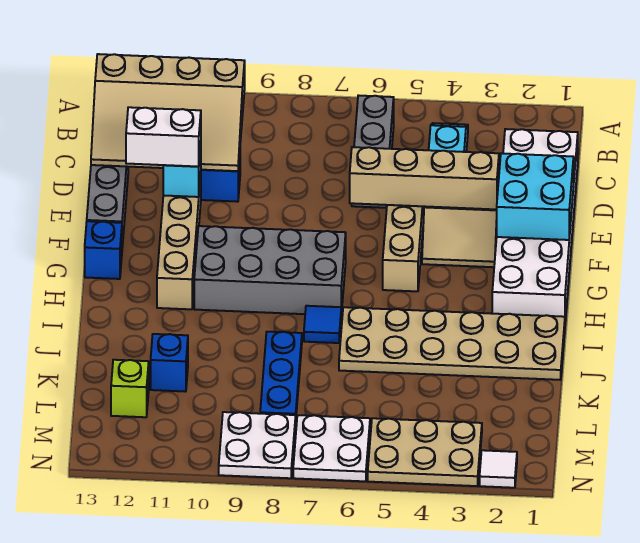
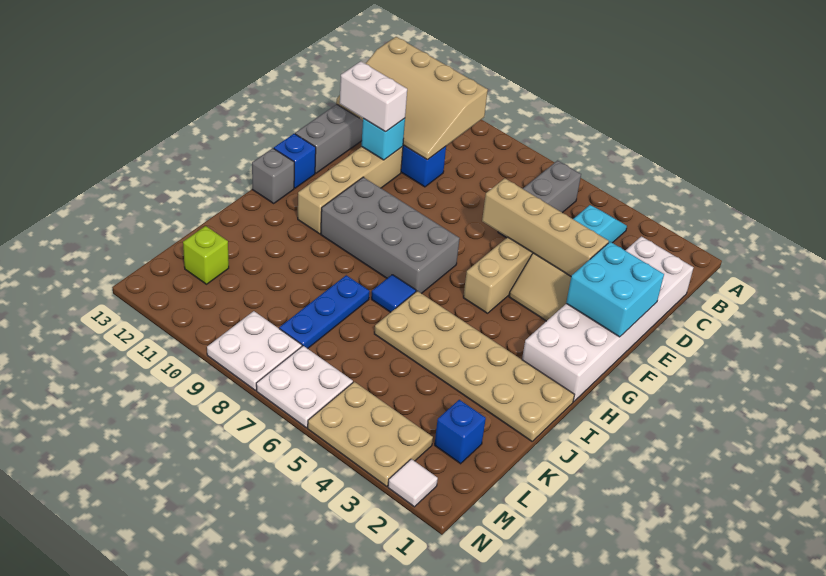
none -> grey 1x1 brick [252,148,294,203]
blue 1x1 brick [151,334,188,392] -> blue 1x1 brick moved to [435,400,486,464]

